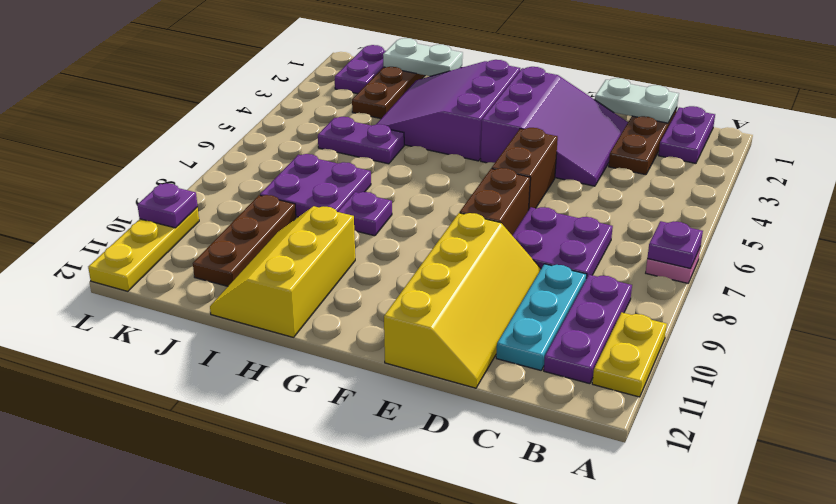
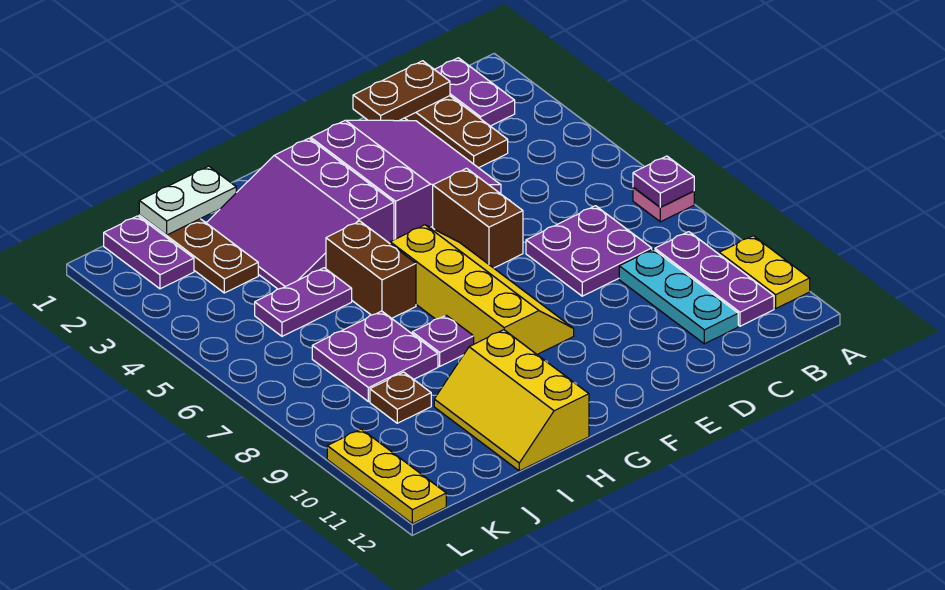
white 1x2 plate [595,78,679,123] -> brown 1x2 plate [353,61,450,121]
yellow 2x4 slope [384,213,541,388] -> yellow 2x4 slope moved to [390,225,574,354]
brown 1x2 brick [460,168,530,235] -> brown 1x2 brick moved to [326,221,416,318]
brown 1x3 plate [193,195,296,286] -> brown 1x1 plate [370,372,431,423]
purple 1x1 plate [137,183,198,228] -> none

